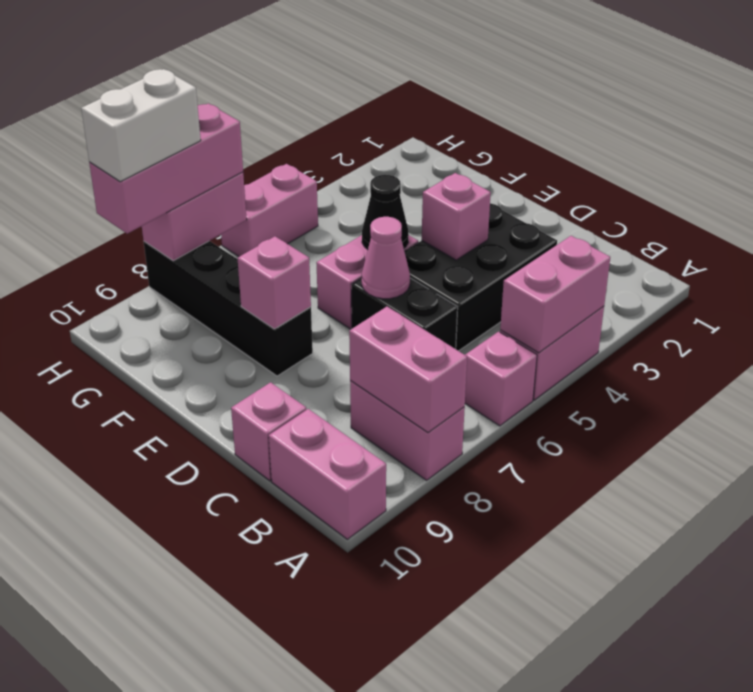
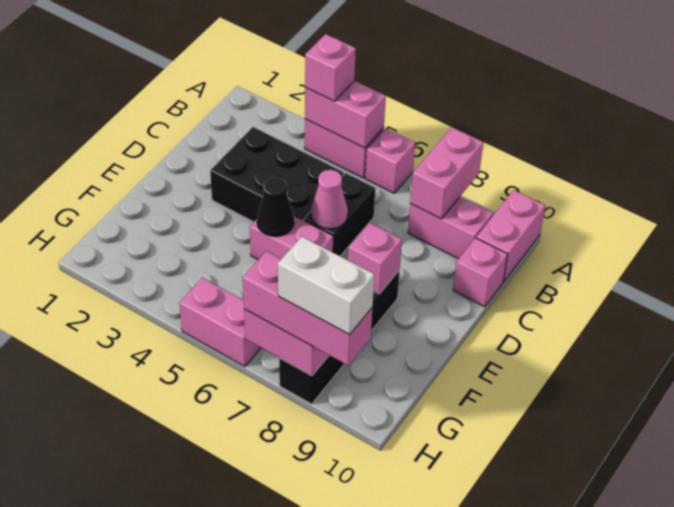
pink 1x2 brick [350,381,465,480] -> pink 1x2 brick turned to [408,197,493,259]
pink 1x1 brick [422,173,491,260] -> pink 1x1 brick moved to [305,34,356,101]

